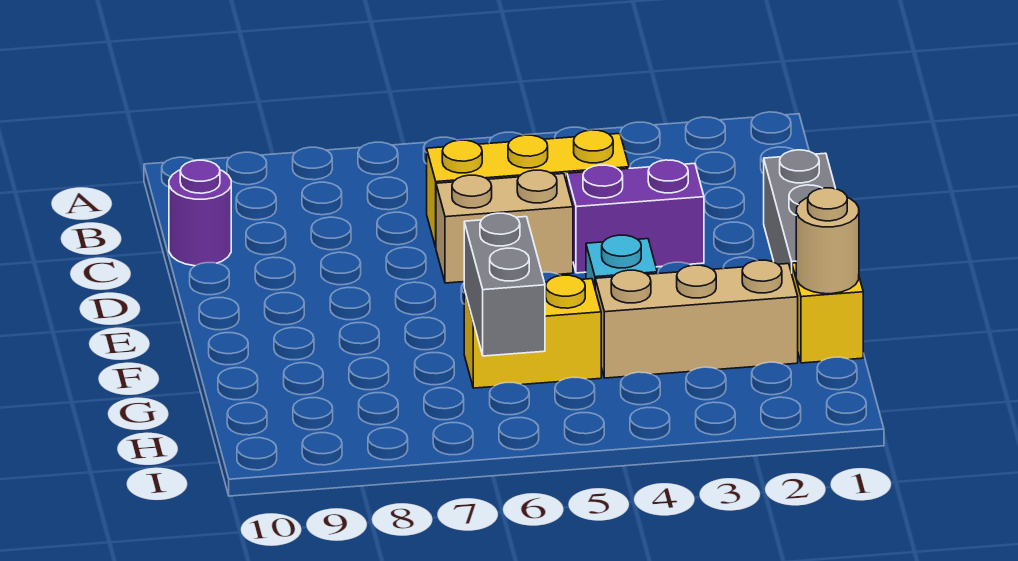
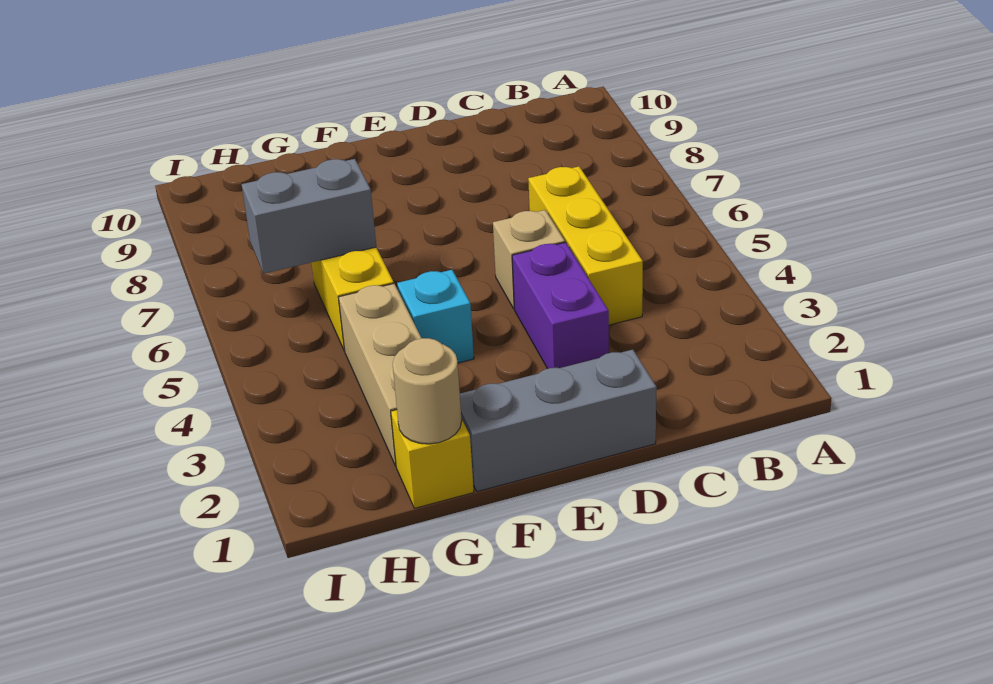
purple 1x1 round brick [169,160,231,266] -> none
tan 1x2 brick [436,170,573,283] -> tan 1x1 brick [493,210,565,309]

